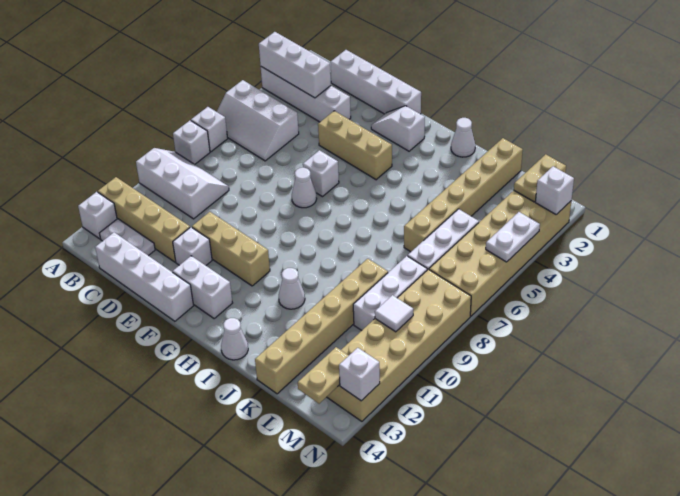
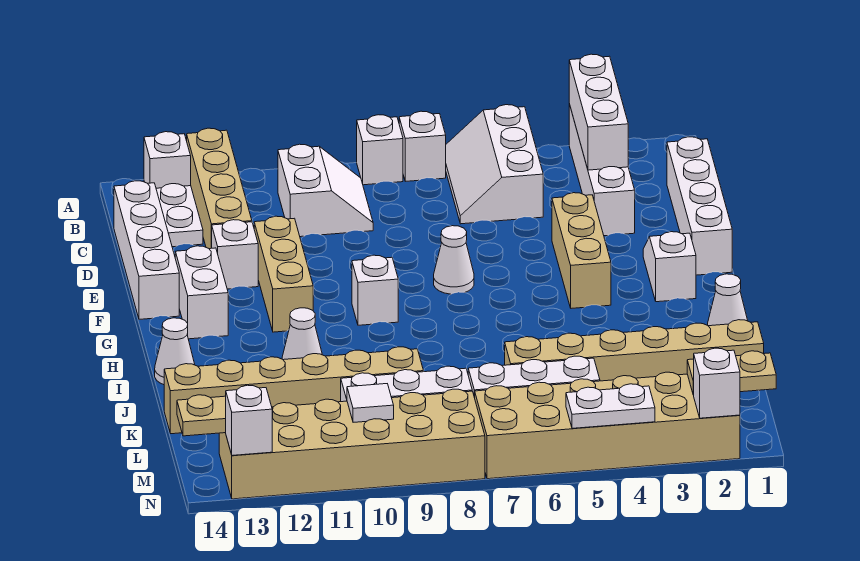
white 2x3 slope [136,148,229,219] -> white 2x2 slope [278,144,373,237]
white 1x1 brick [303,150,339,197] -> white 1x1 brick moved to [352,255,398,325]

